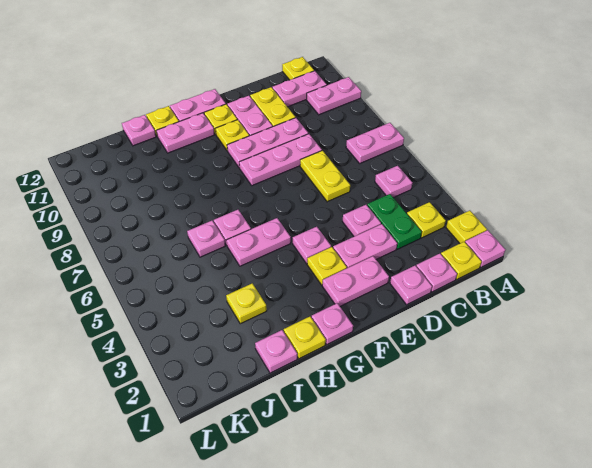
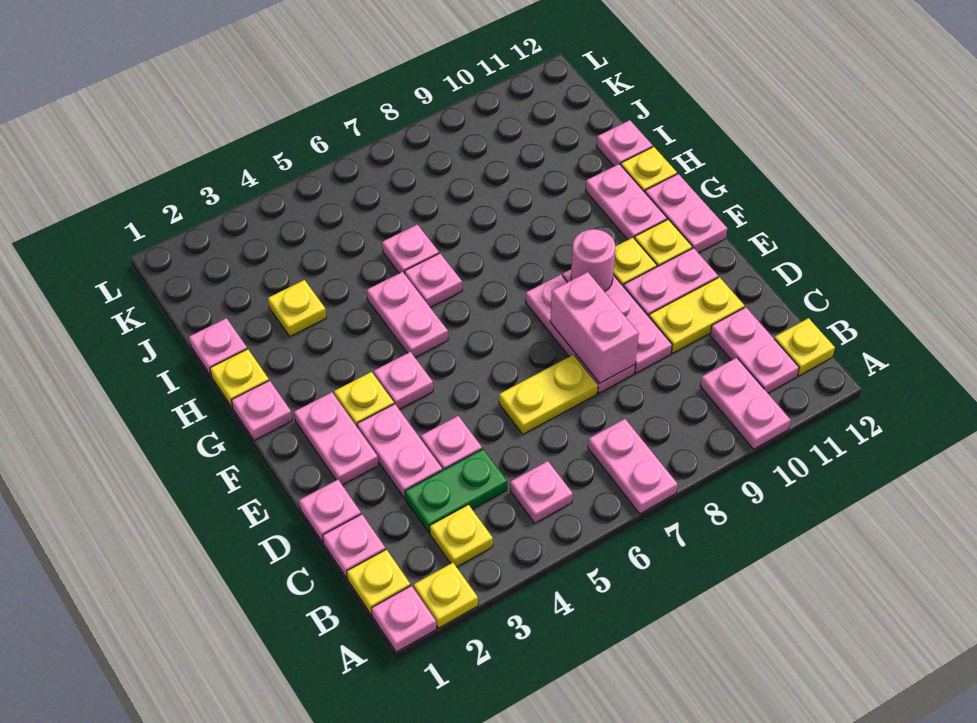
none -> pink 1x2 brick [550,272,639,383]
none -> pink 1x1 round brick [571,229,616,292]

